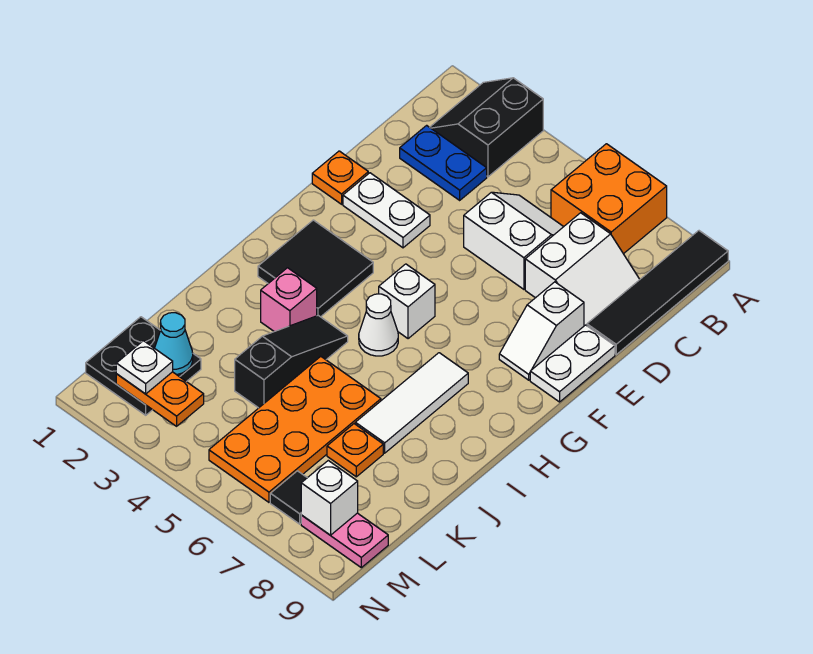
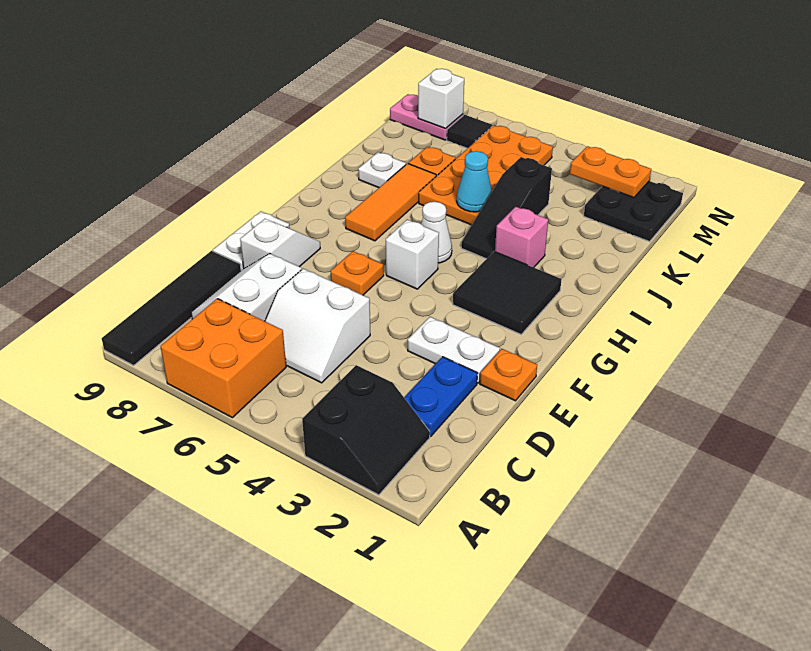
blue 1x2 plate [400,125,487,200] -> blue 1x2 plate turned to [404,357,478,437]
none -> orange 1x1 plate [331,251,384,295]
white 1x3 tile [355,353,468,453] -> orange 1x3 tile [345,164,436,241]
cyan 1x1 cone [155,313,193,375] -> cyan 1x1 cone moved to [457,151,492,212]
white 1x1 plate [116,341,173,394] -> white 1x1 plate moved to [358,152,406,188]

